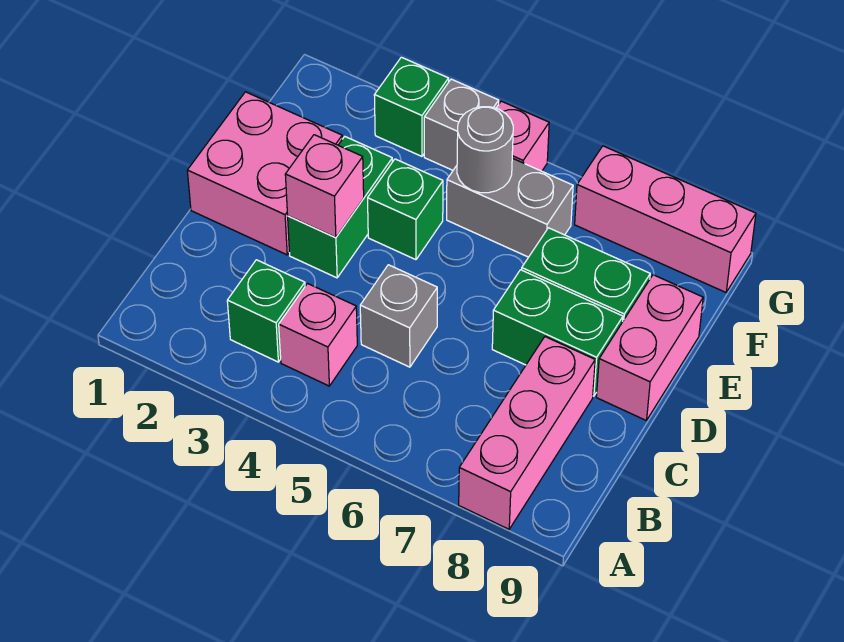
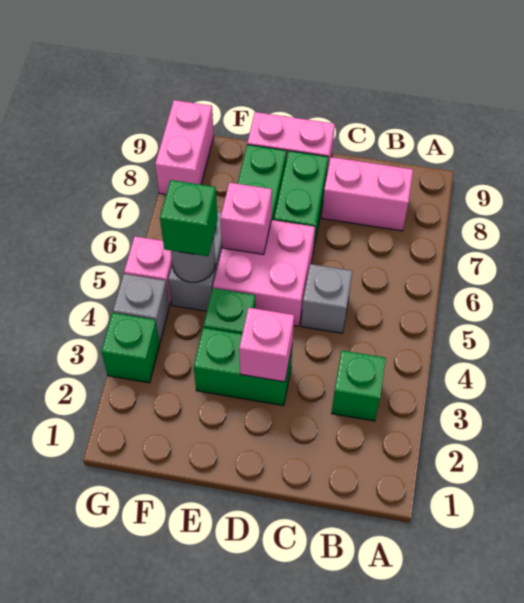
pink 1x3 brick [459,337,595,529] -> pink 1x2 brick [322,157,413,231]
pink 1x1 brick [279,284,357,386] -> pink 1x1 brick moved to [220,183,272,255]
pink 2x2 brick [187,92,342,255] -> pink 2x2 brick moved to [213,220,315,326]
none -> green 1x1 brick [160,180,218,256]
pink 1x3 brick [575,146,756,292] -> pink 1x2 brick [155,100,214,194]

